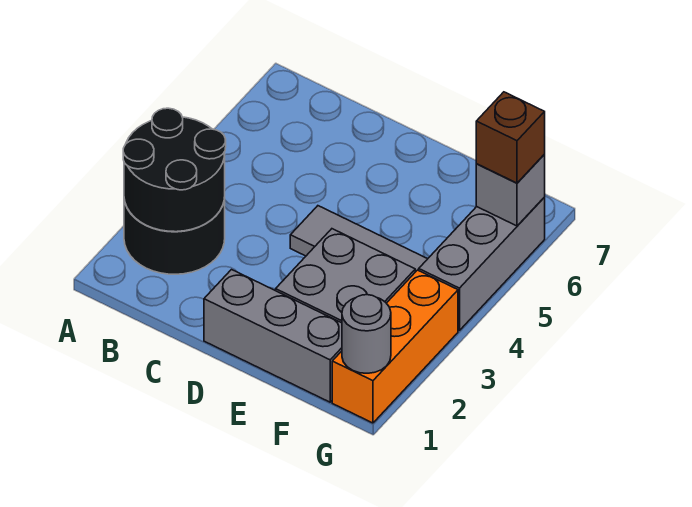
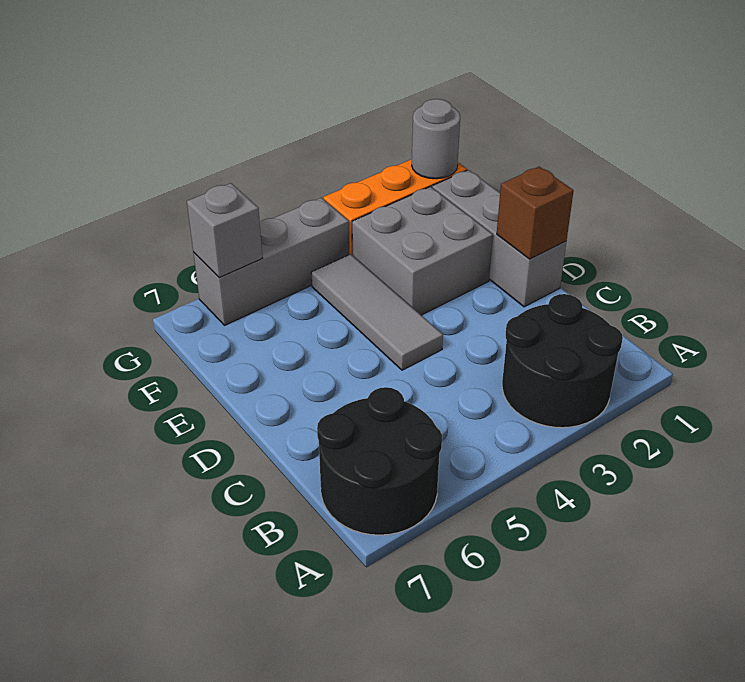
black 2x2 round brick [123,108,226,232] -> black 2x2 round brick moved to [317,387,442,535]
brown 1x1 brick [476,92,545,183] -> brown 1x1 brick moved to [497,167,574,259]

